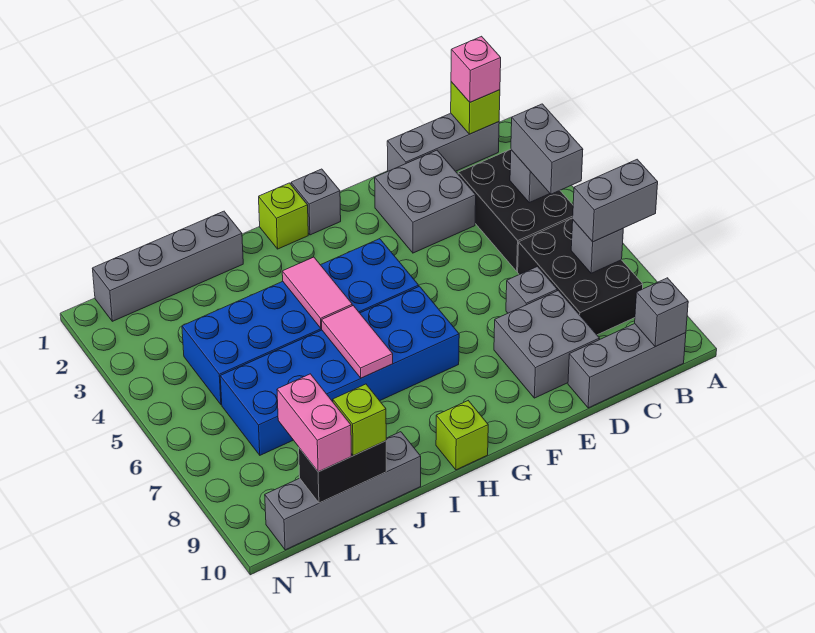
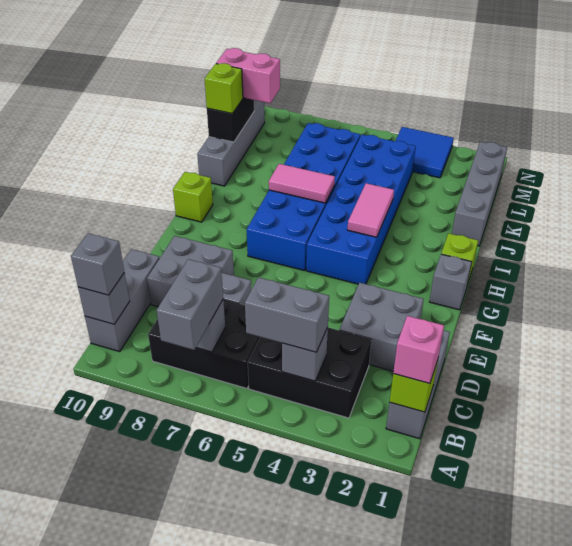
none -> grey 1x1 brick [71,233,124,295]
pink 1x2 tile [282,257,352,328] -> pink 1x2 tile turned to [347,183,394,237]
none -> blue 2x2 tile [396,127,454,178]

